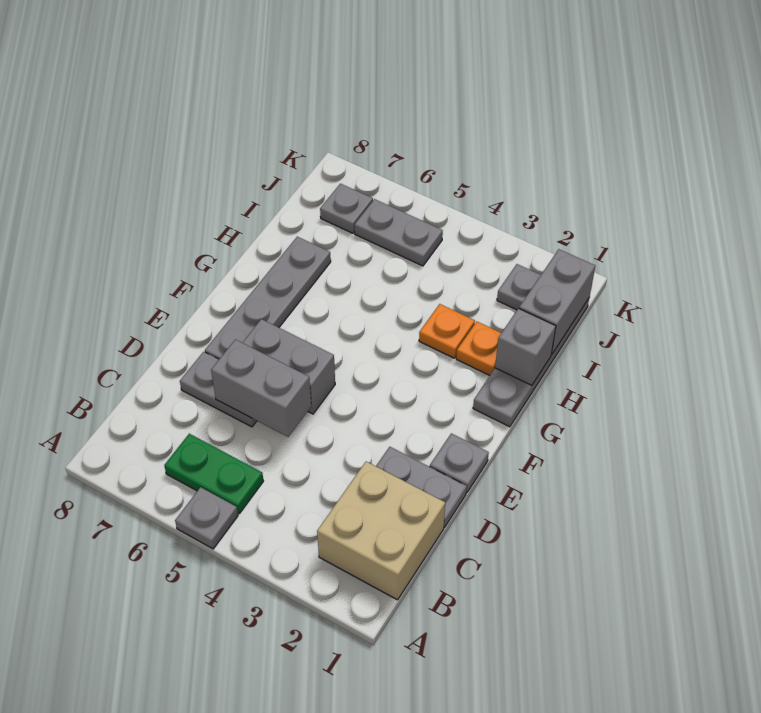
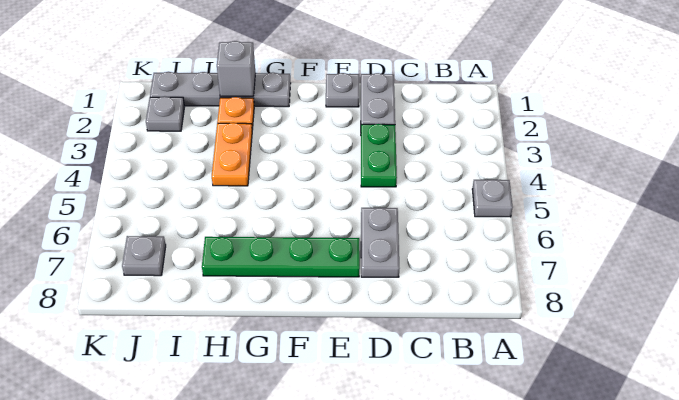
tan 2x2 brick [317,462,445,600] -> none
green 1x2 plate [164,434,263,513] -> green 1x2 plate moved to [361,124,397,187]
grey 1x2 brick [211,340,311,437] -> none
grey 1x2 brick [243,319,335,414] -> none
grey 1x4 plate [205,237,331,359] -> green 1x4 plate [202,237,360,277]
orange 1x1 plate [419,304,475,358] -> orange 1x2 plate [212,123,252,186]
grey 1x2 brick [519,249,595,354] -> none
grey 1x2 plate [355,199,443,266] -> none

